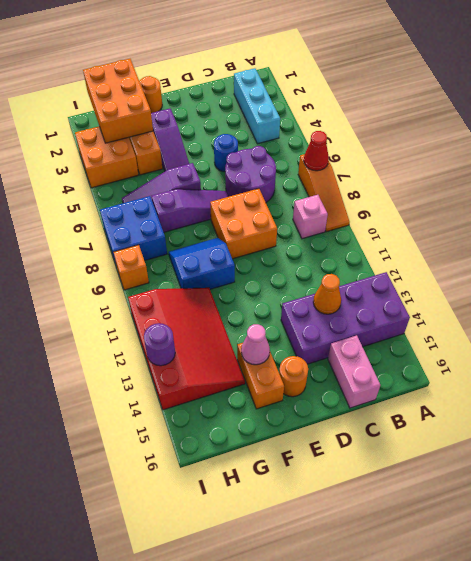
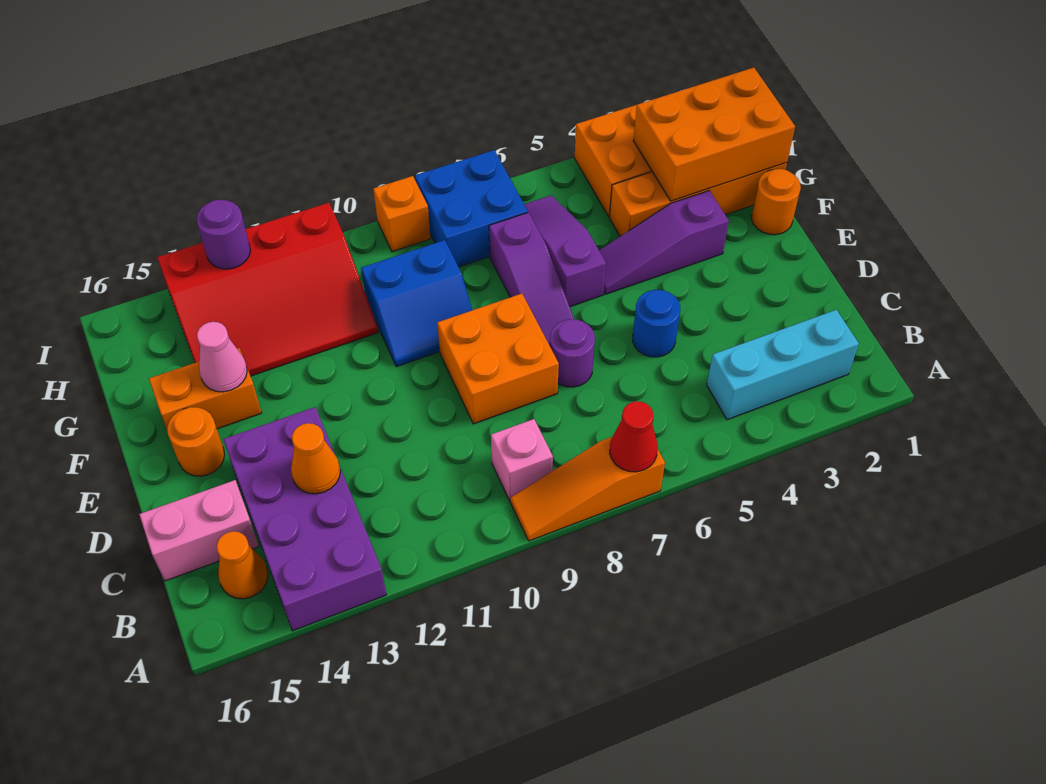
none -> orange 1x1 cone [217,531,268,599]
purple 2x2 round brick [225,146,276,202] -> purple 1x1 round brick [550,319,595,387]
blue 2x2 slope [169,238,235,289] -> blue 2x2 slope turned to [361,240,472,367]

